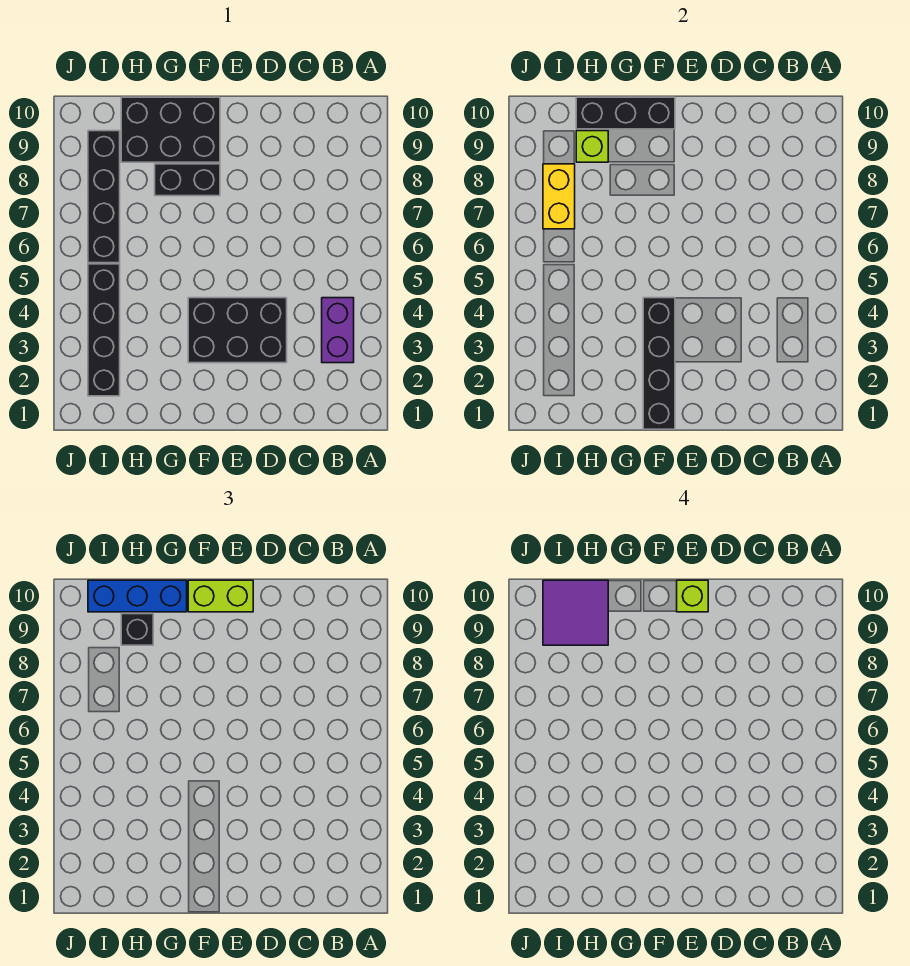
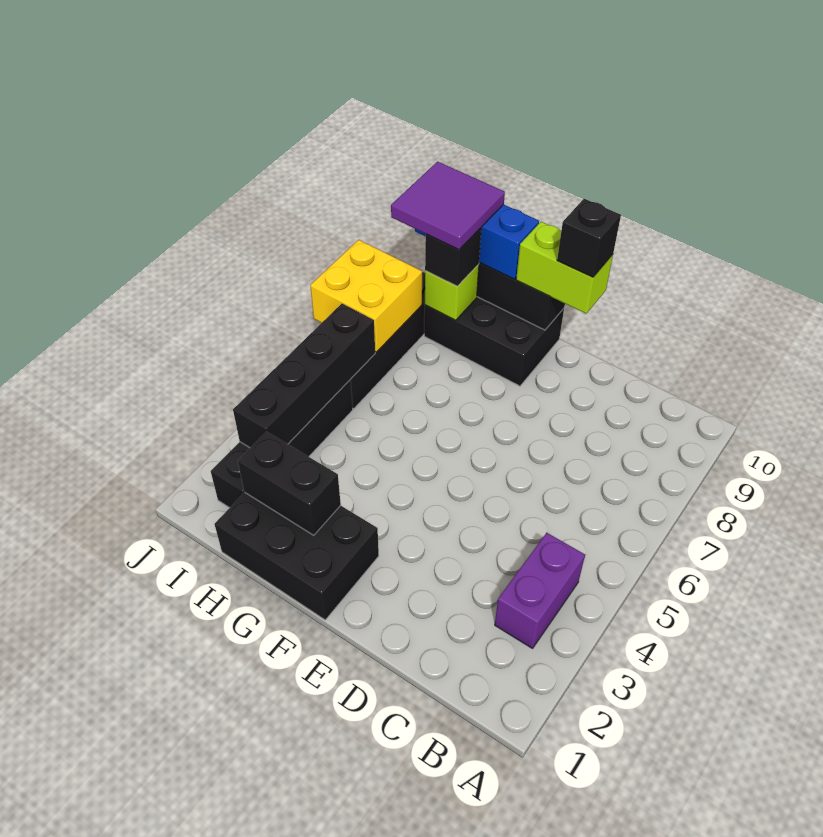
black 2x3 brick [188,298,287,363] -> black 2x3 brick moved to [215,492,379,620]
lime 1x1 brick [677,580,708,612] -> black 1x1 brick [557,199,621,277]
black 1x4 brick [643,298,675,429] -> black 1x4 brick moved to [233,304,375,448]
black 1x2 brick [155,164,220,196] -> black 1x2 brick moved to [238,432,341,535]
yellow 1x2 brick [543,164,575,229] -> yellow 2x2 brick [310,240,422,352]

